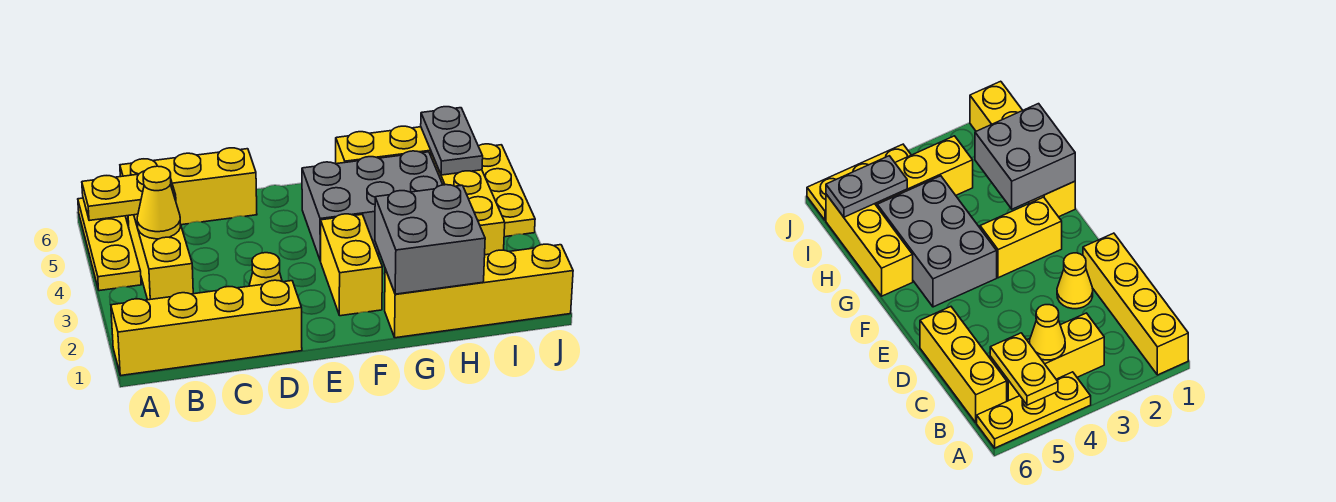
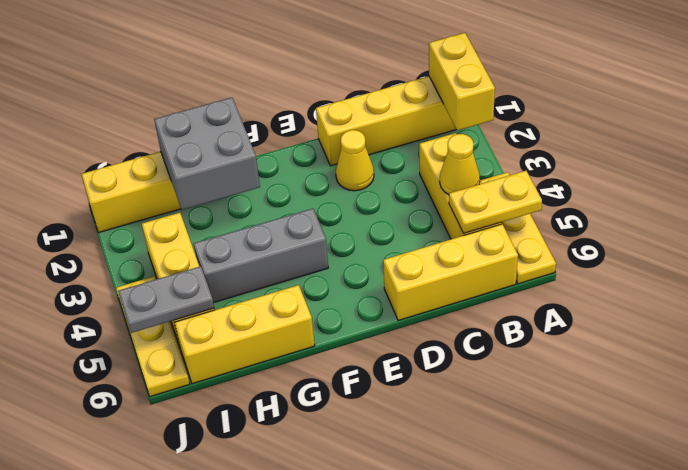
yellow 1x2 brick [321,214,382,316] -> yellow 1x2 brick moved to [429,33,495,131]
grey 2x3 brick [302,151,443,261] -> grey 1x3 brick [194,209,328,303]
grey 1x2 plate [421,107,483,175] -> grey 1x2 plate turned to [118,266,214,333]

